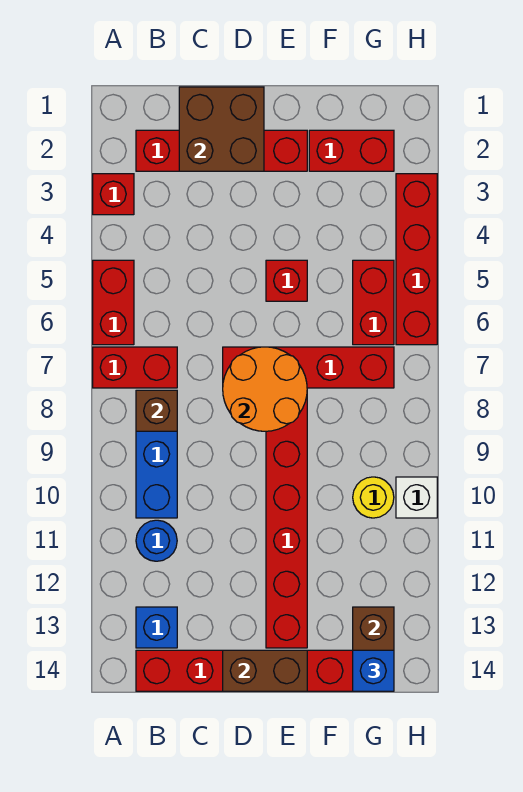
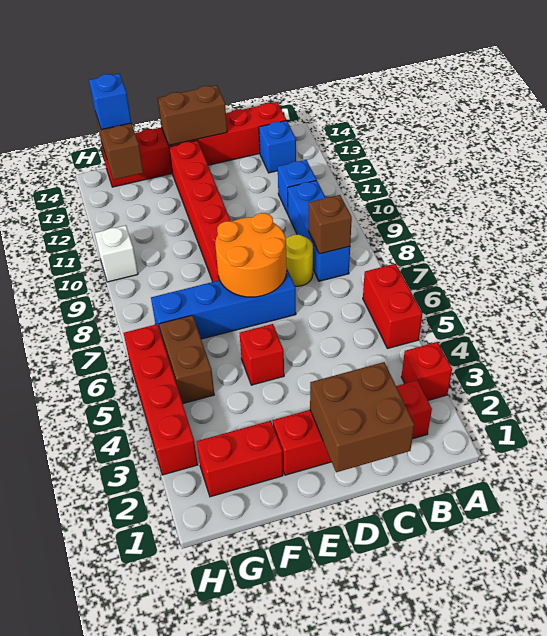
red 1x2 brick [93,347,177,388] -> none
blue 1x1 round brick [136,520,177,561] -> blue 1x1 brick [278,160,316,214]
red 1x4 brick [223,347,394,388] -> blue 1x4 brick [151,269,296,339]
red 1x2 brick [353,260,394,345] -> brown 1x2 brick [159,315,214,403]
yellow 1x1 round brick [353,477,394,518] -> yellow 1x1 round brick moved to [286,235,313,286]

